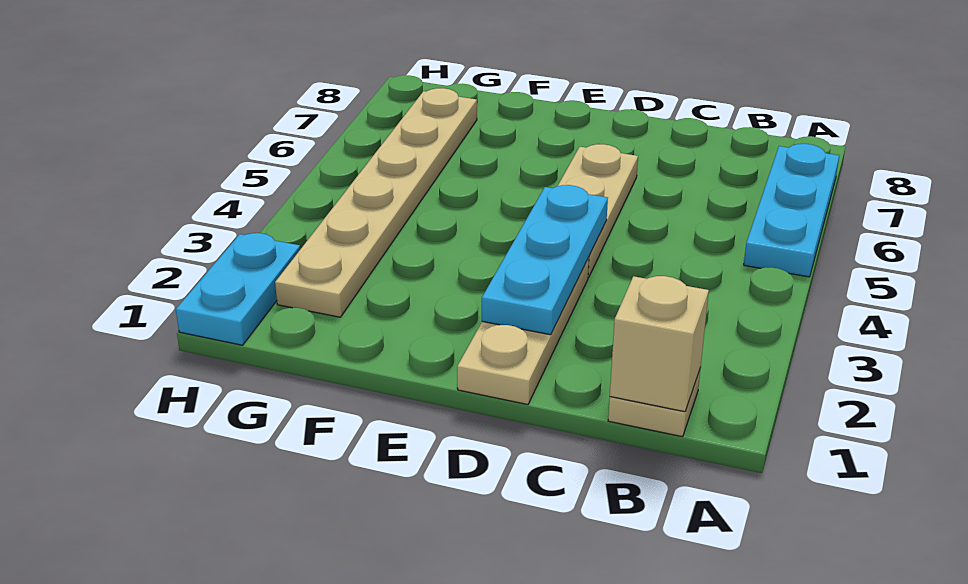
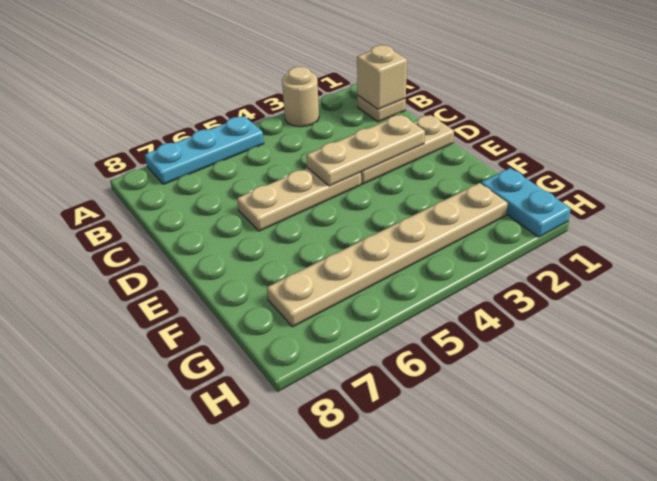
none -> tan 1x1 round brick [282,67,319,127]
cyan 1x3 plate [482,185,608,335] -> tan 1x3 plate [306,115,425,186]
cyan 1x2 plate [176,233,300,345] -> cyan 1x2 plate turned to [481,168,571,237]

